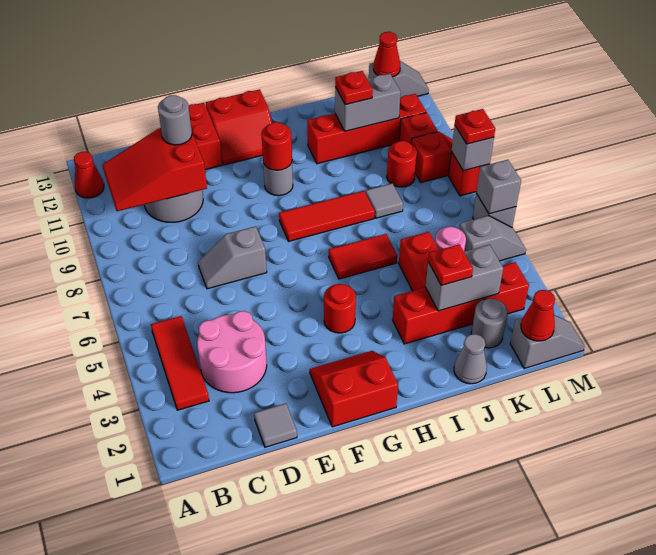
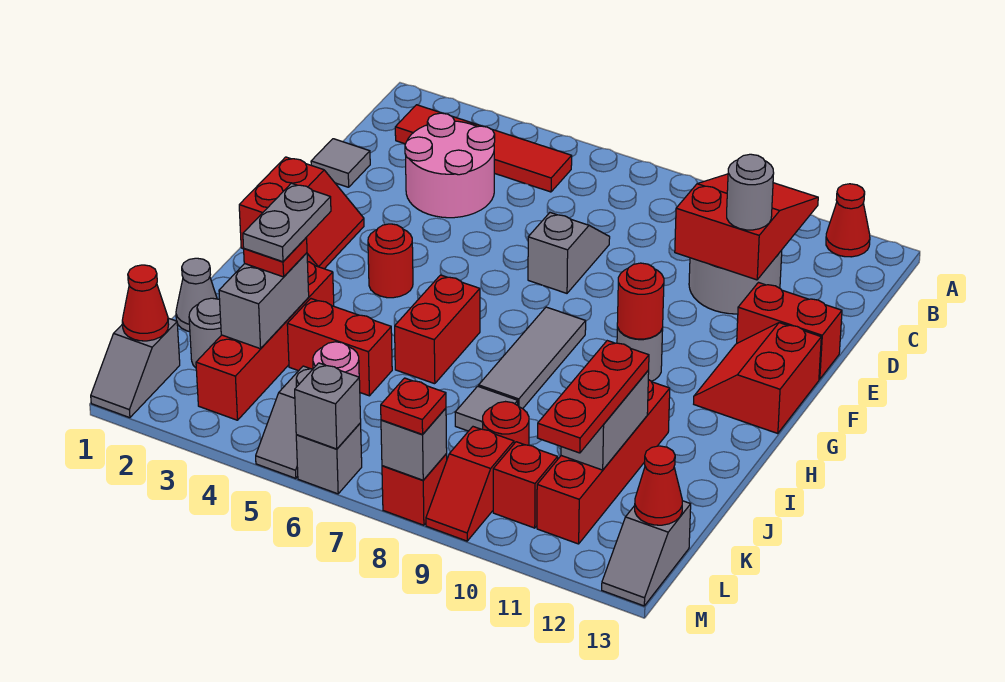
red 1x3 tile [151,316,209,410] -> red 1x4 tile [395,105,572,192]
red 1x3 tile [279,191,375,241] -> grey 1x3 tile [479,307,586,409]
red 1x2 tile [329,234,397,279] -> red 1x2 brick [395,275,480,384]
none -> grey 1x2 plate [243,183,331,262]
red 1x1 plate [335,71,373,105] -> red 1x3 plate [537,341,649,453]

